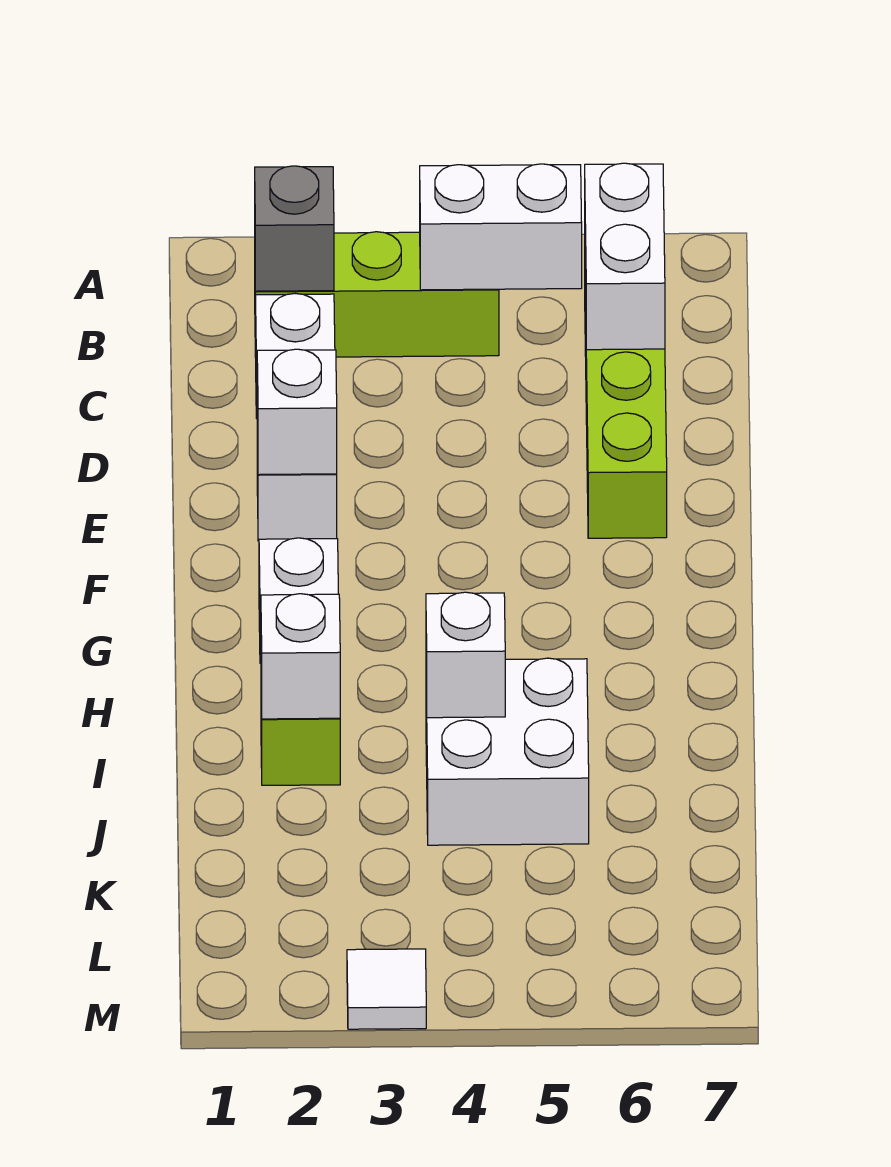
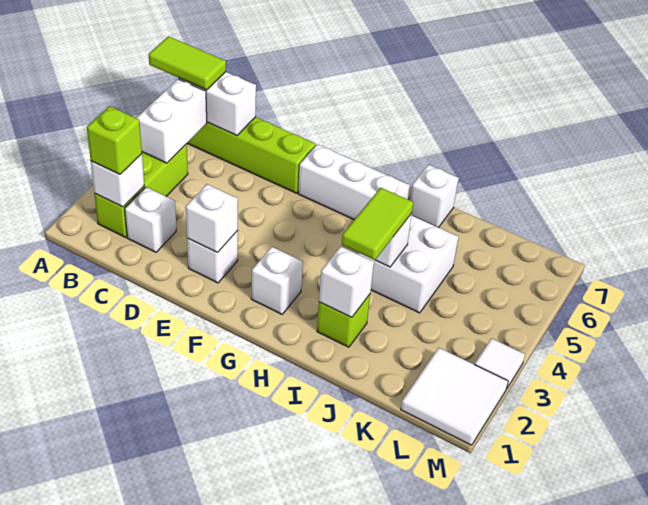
none -> lime 1x2 tile [149,36,226,90]
grey 1x1 brick [255,166,334,291] -> white 1x1 brick [91,154,144,207]
none -> lime 1x1 brick [87,106,142,175]
none -> white 1x3 brick [298,144,410,219]
none -> lime 1x2 tile [342,188,413,260]
none -> white 1x1 brick [410,165,459,227]
none -> white 2x2 tile [401,348,508,445]

